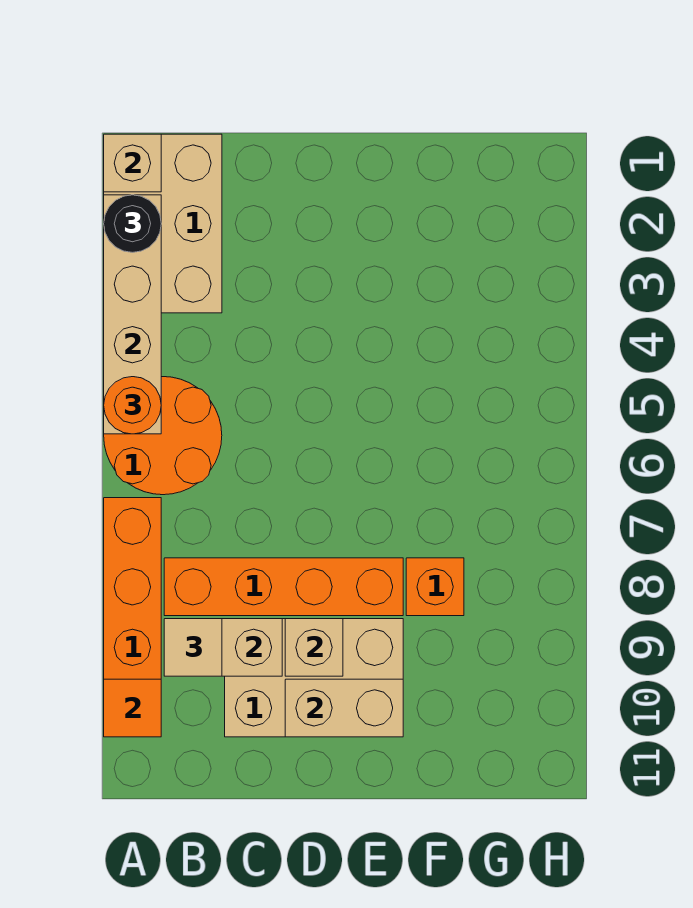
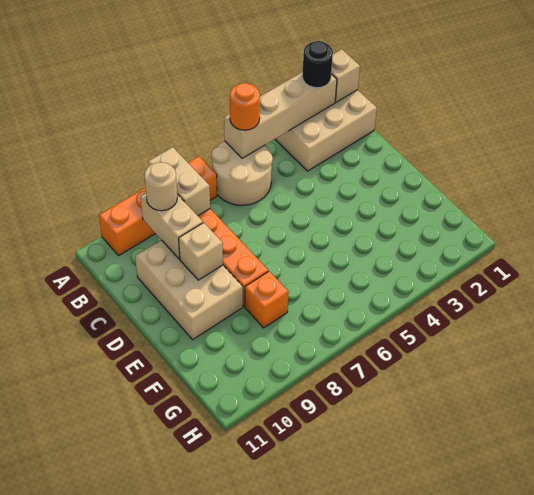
orange 2x2 round brick [104,377,222,495] -> tan 2x2 round brick [211,141,273,205]
orange 1x1 tile [104,679,161,737] -> none
tan 1x1 tile [164,619,222,676] -> tan 1x1 round brick [144,162,177,211]
tan 1x2 brick [285,679,403,737] -> tan 1x2 brick moved to [148,147,210,216]

